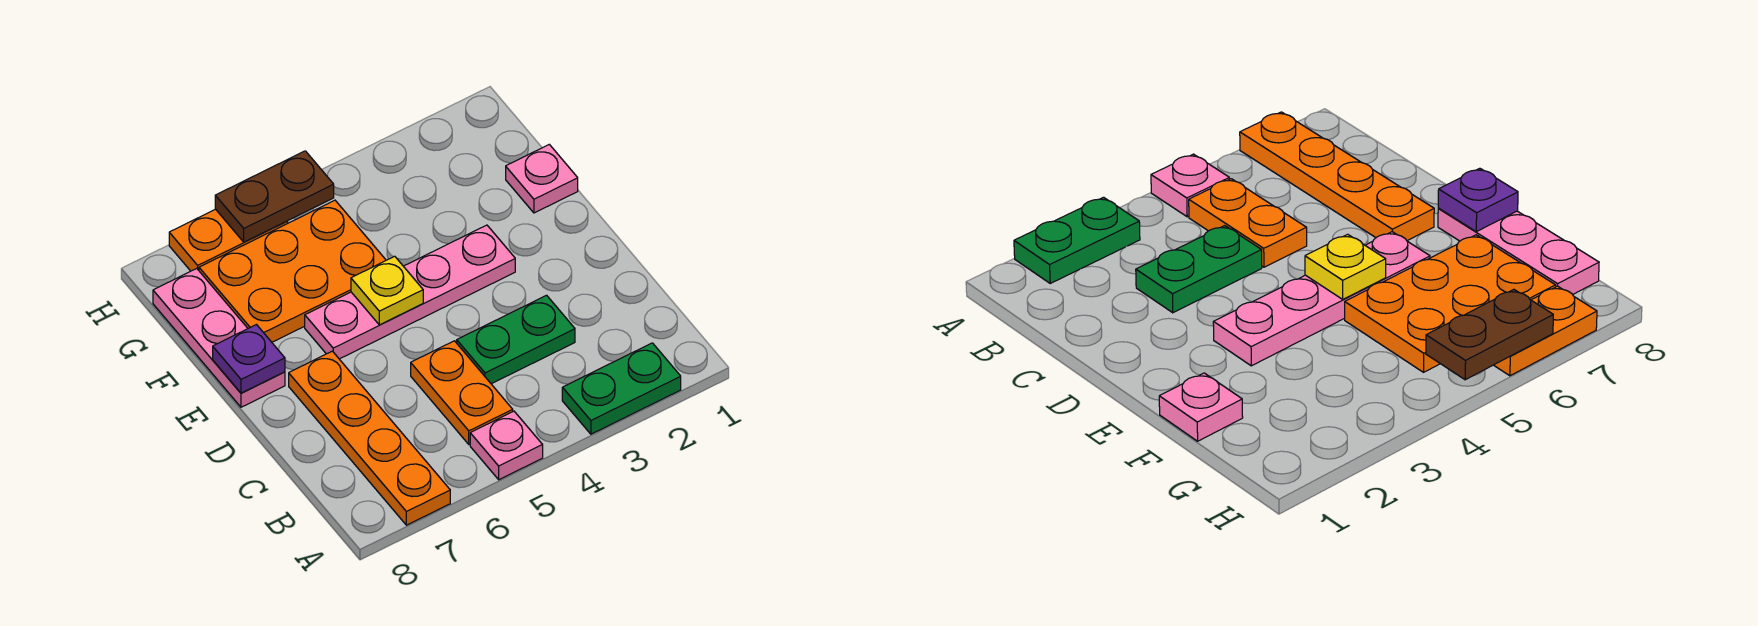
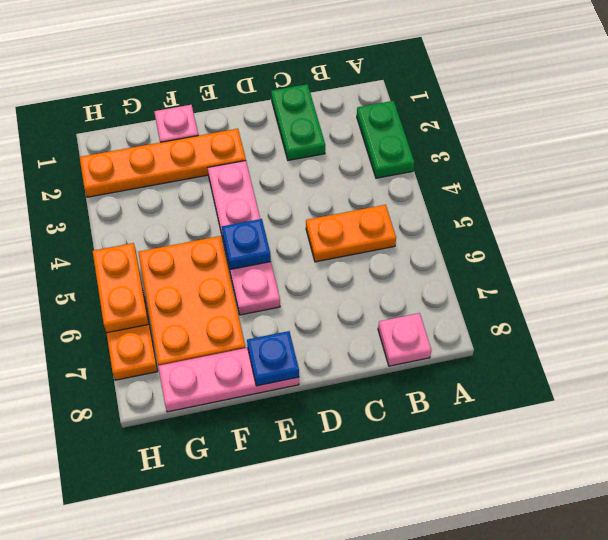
pink 1x1 plate [470,411,543,480] -> pink 1x1 plate moved to [378,313,431,366]
orange 1x4 plate [289,351,450,525] -> orange 1x4 plate moved to [80,129,246,197]
green 1x2 plate [457,295,575,384] -> green 1x2 plate moved to [271,84,325,161]
yellow 1x1 plate [351,256,423,325] -> blue 1x1 plate [222,219,271,269]
purple 1x1 plate [213,325,285,393] -> blue 1x1 plate [247,331,299,386]
brown 1x2 plate [215,151,334,242] -> orange 1x2 plate [93,243,149,333]

